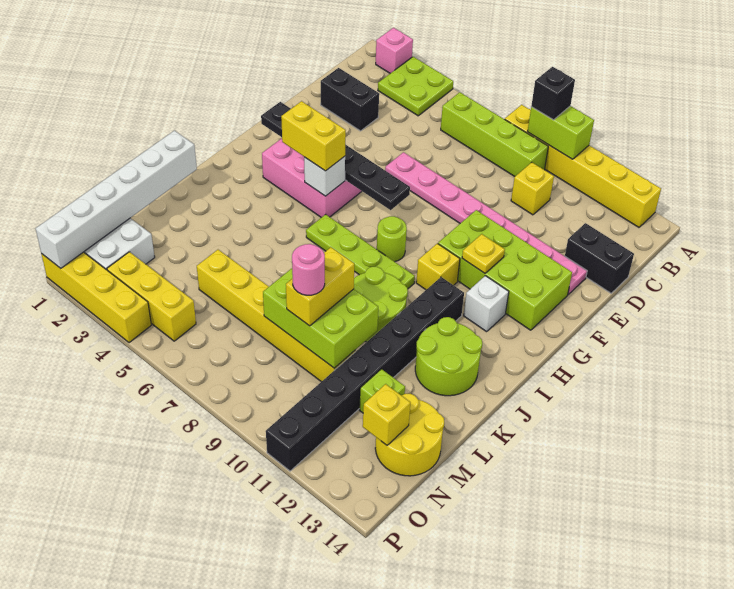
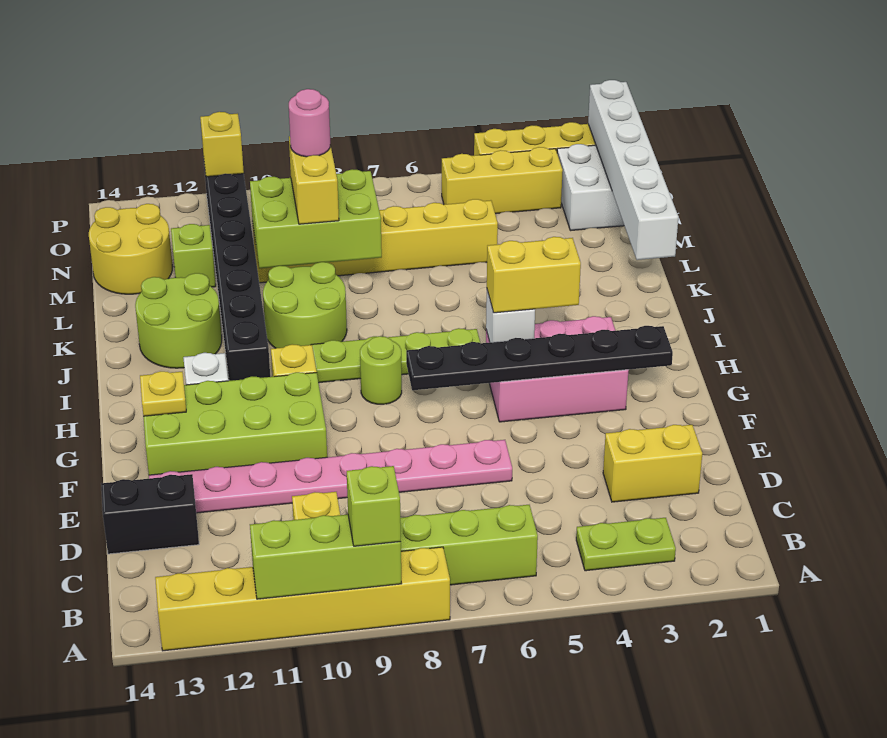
pink 1x1 brick [376,28,413,73] -> none
lime 2x2 plate [378,57,453,116] -> lime 1x2 plate [576,518,676,571]
lime 1x2 brick [528,106,594,159] -> lime 1x3 brick [250,514,402,599]
black 1x1 brick [531,67,575,120] -> lime 1x1 brick [347,466,401,546]
black 1x2 brick [321,68,379,131] -> yellow 1x2 brick [603,425,702,502]
yellow 1x1 plate [462,234,505,273] -> yellow 1x1 plate moved to [140,371,186,416]
yellow 1x1 brick [363,384,410,445] -> yellow 1x1 brick moved to [200,112,244,177]

